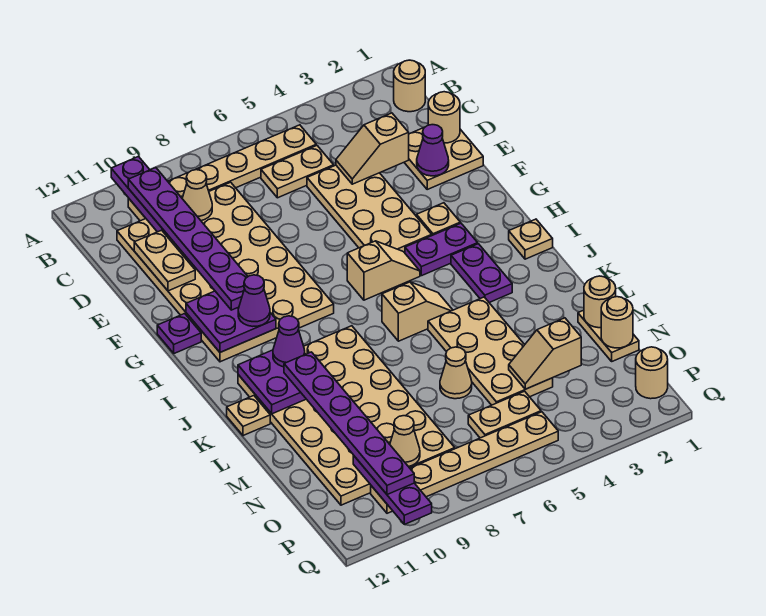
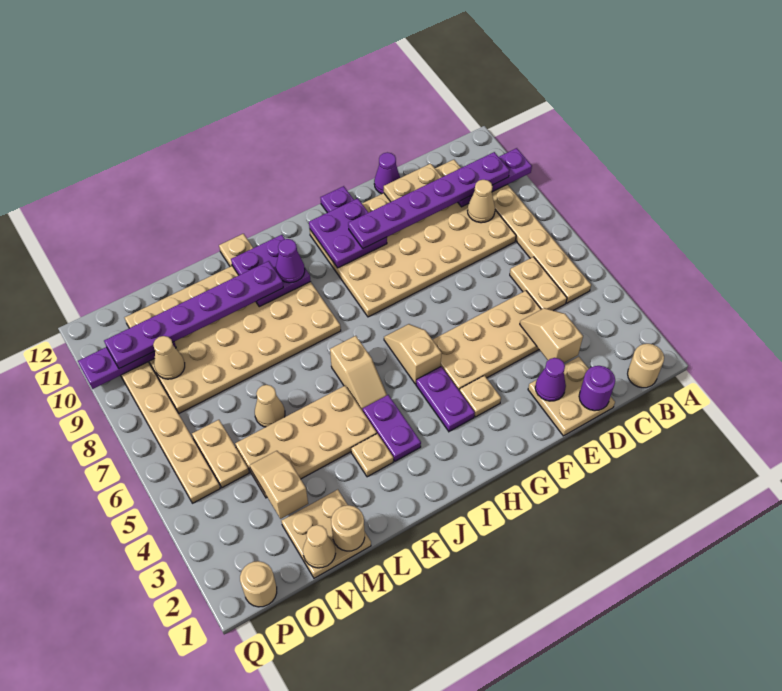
tan 1x1 round brick [428,92,460,143] -> purple 1x1 round brick [579,366,615,411]
tan 1x2 slope [347,241,420,300] -> tan 1x2 slope turned to [384,324,442,384]
purple 1x1 cone [238,275,270,326] -> purple 1x1 cone moved to [374,152,400,194]
tan 1x1 plate [509,219,553,259] -> tan 1x1 plate moved to [351,434,393,477]
purple 1x2 plate [451,244,512,303] -> purple 1x2 plate turned to [363,395,421,461]
tan 1x2 plate [578,310,639,361] -> tan 2x2 plate [281,490,371,578]
tan 1x1 round brick [601,297,633,348] -> tan 1x1 cone [303,525,336,568]

